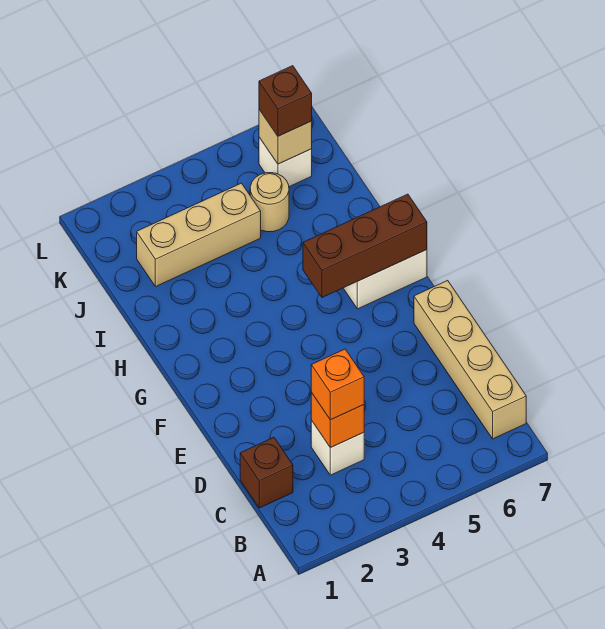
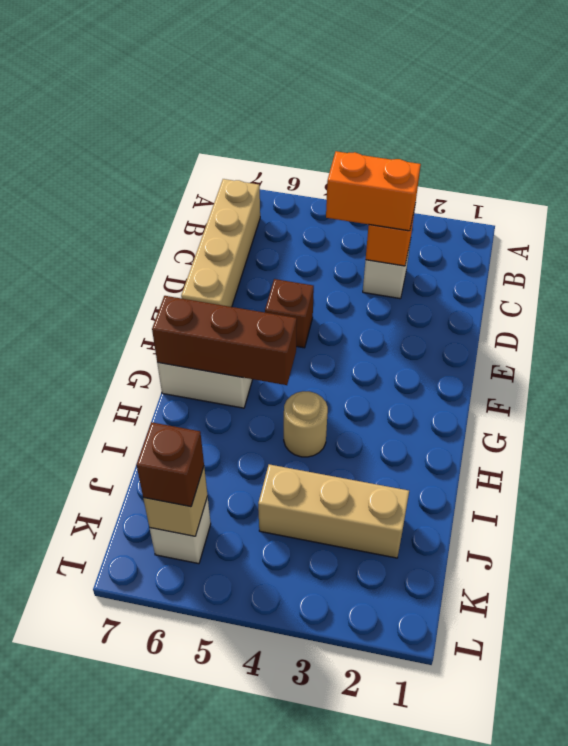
brown 1x1 brick [240,438,293,508] -> brown 1x1 brick moved to [265,279,314,348]
orange 1x1 brick [311,349,364,420] -> orange 1x2 brick [326,151,421,231]
tan 1x1 round brick [250,173,289,232] -> tan 1x1 round brick moved to [284,391,328,457]

